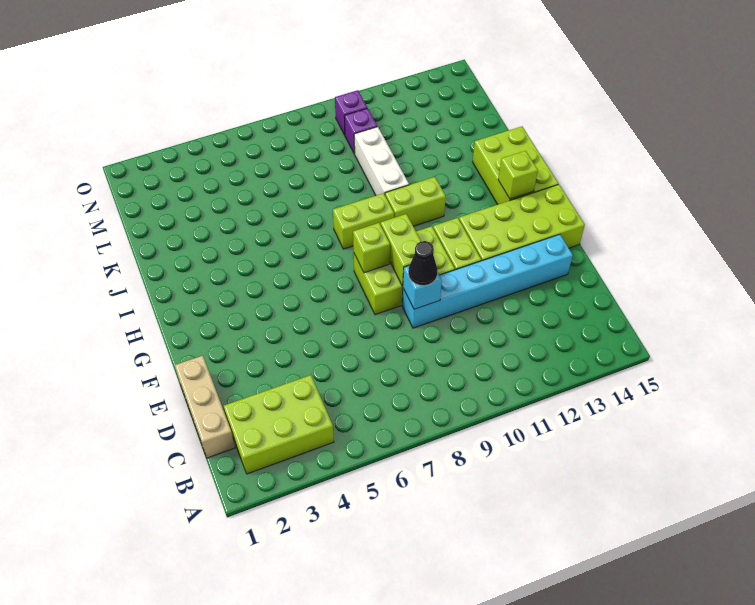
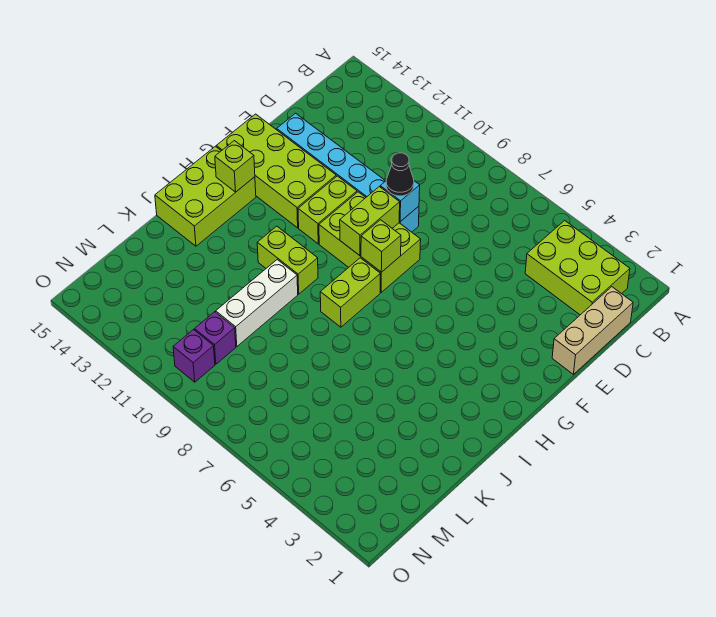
lime 1x2 brick [333,193,394,249] -> lime 1x2 brick turned to [320,258,380,327]

